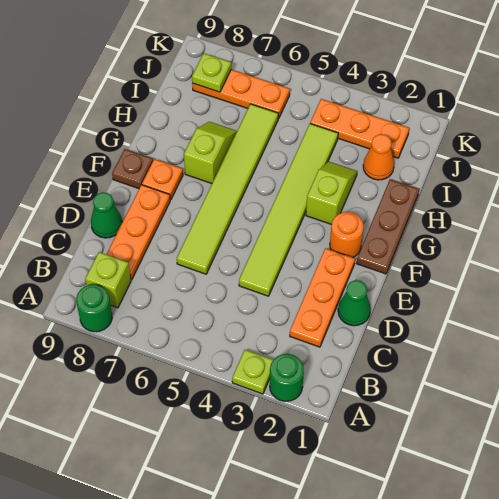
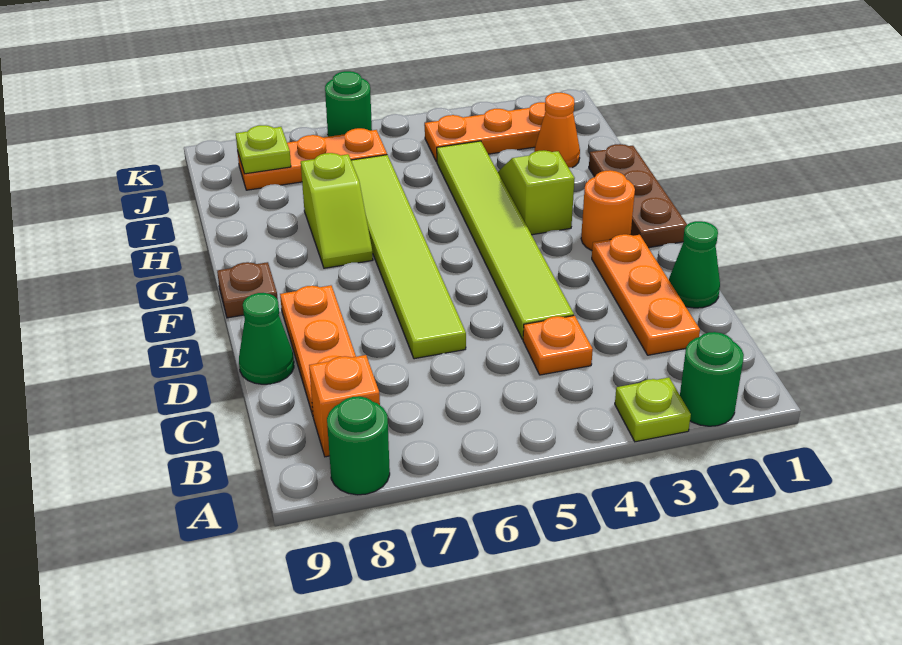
lime 1x1 brick [85,252,131,308] -> orange 1x1 brick [309,355,380,457]
orange 1x1 plate [142,159,183,200] -> orange 1x1 plate moved to [523,316,593,375]
lime 1x2 slope [184,122,237,183] -> lime 1x2 slope turned to [301,153,373,268]
none -> green 1x1 round brick [325,71,372,137]

